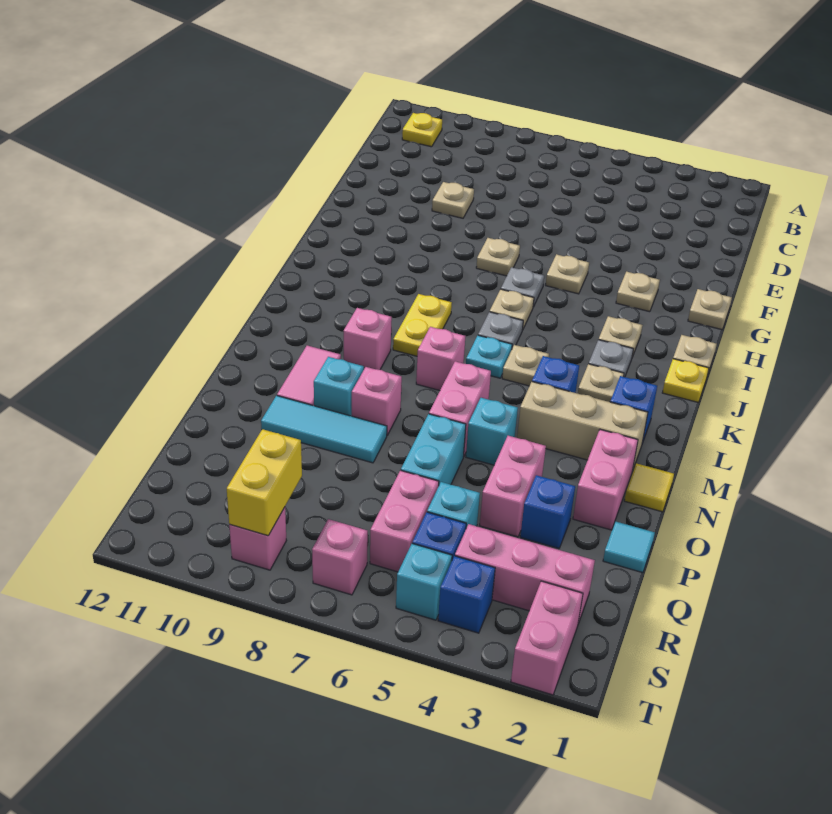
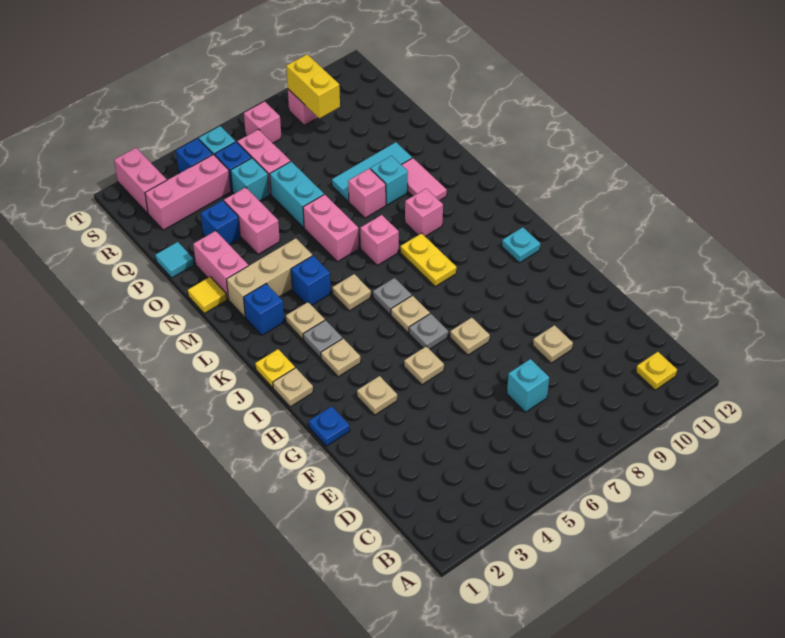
tan 1x1 plate [688,289,732,330] -> blue 1x1 plate [309,406,350,446]
cyan 1x1 plate [466,335,512,378] -> cyan 1x1 plate moved to [502,227,540,263]
cyan 1x1 brick [466,398,518,465] -> cyan 1x1 brick moved to [507,359,549,412]

